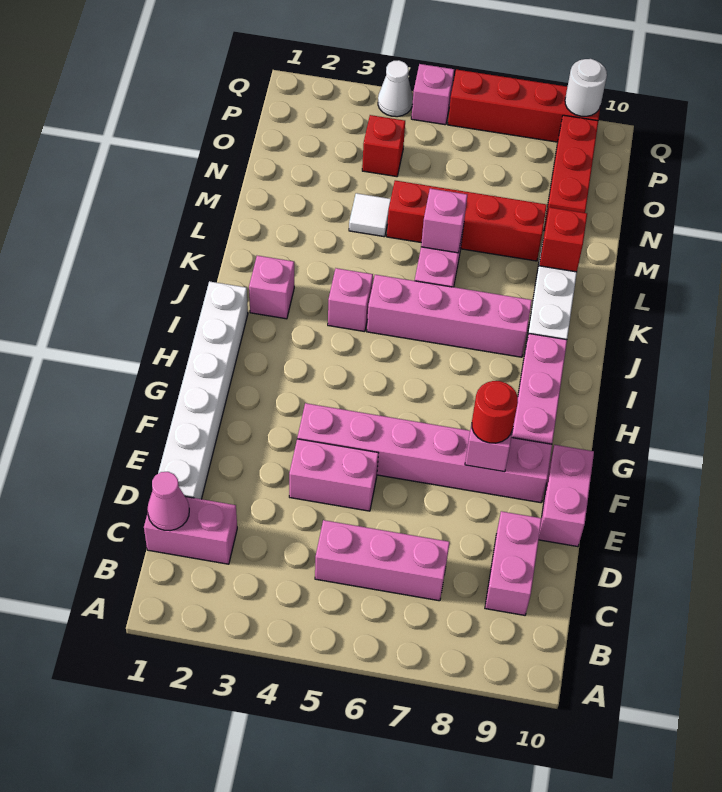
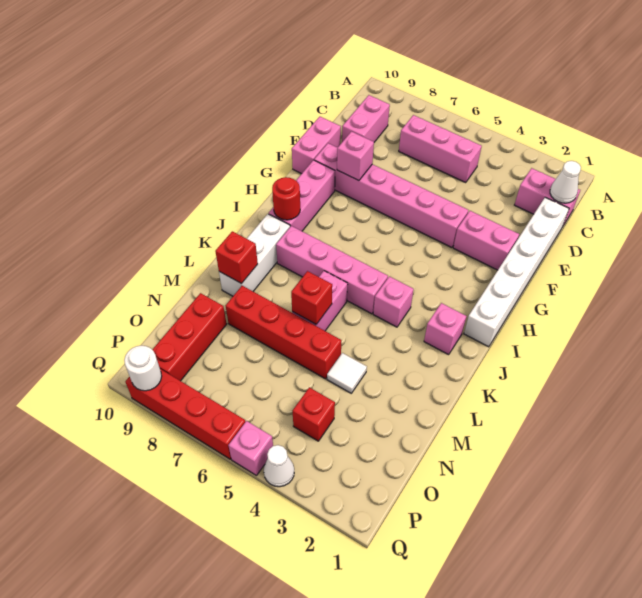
pink 1x1 cone [147,472,189,531] -> white 1x1 cone [550,161,581,203]
pink 1x2 brick [289,439,378,511] -> pink 1x2 brick moved to [453,211,519,270]
red 1x1 round brick [472,381,518,443] -> red 1x1 round brick moved to [272,177,300,220]
pink 1x1 brick [421,189,467,253] -> red 1x1 brick [291,271,332,324]

